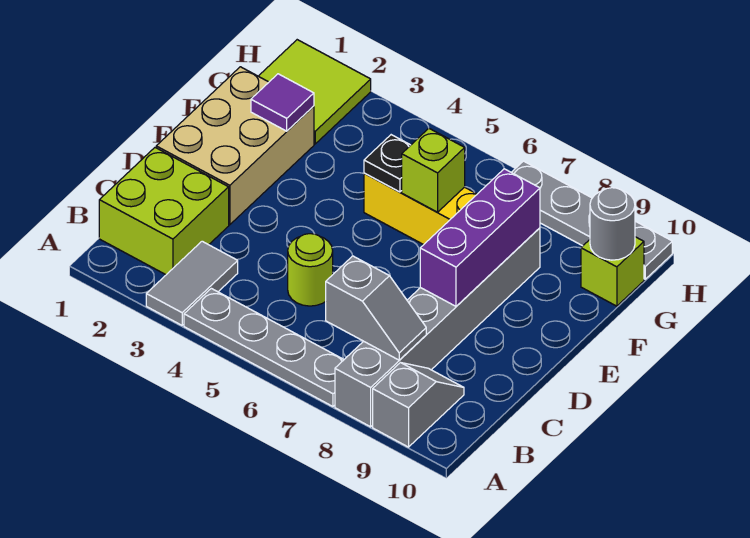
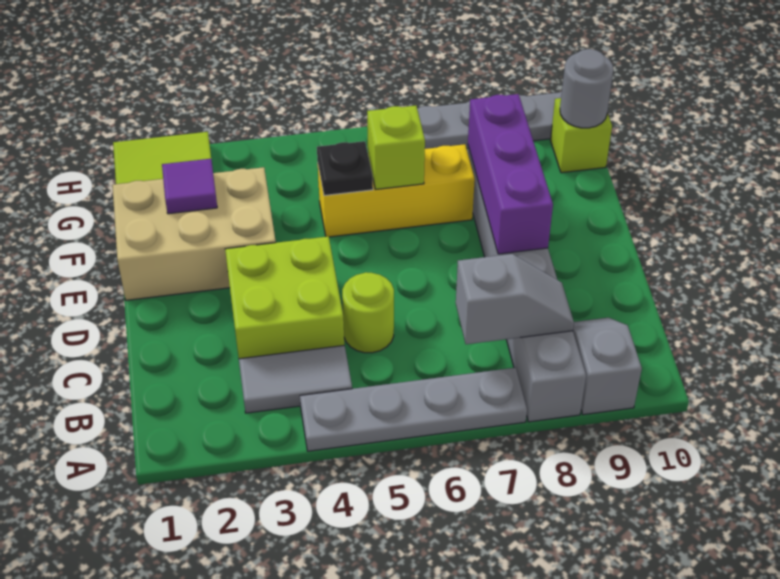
grey 1x2 tile [146,241,238,325] -> grey 1x2 tile turned to [239,345,352,413]
lime 2x2 brick [99,148,229,275] -> lime 2x2 brick moved to [225,236,344,359]
tan 2x3 brick [156,67,314,225] -> tan 2x3 brick turned to [112,167,276,300]

